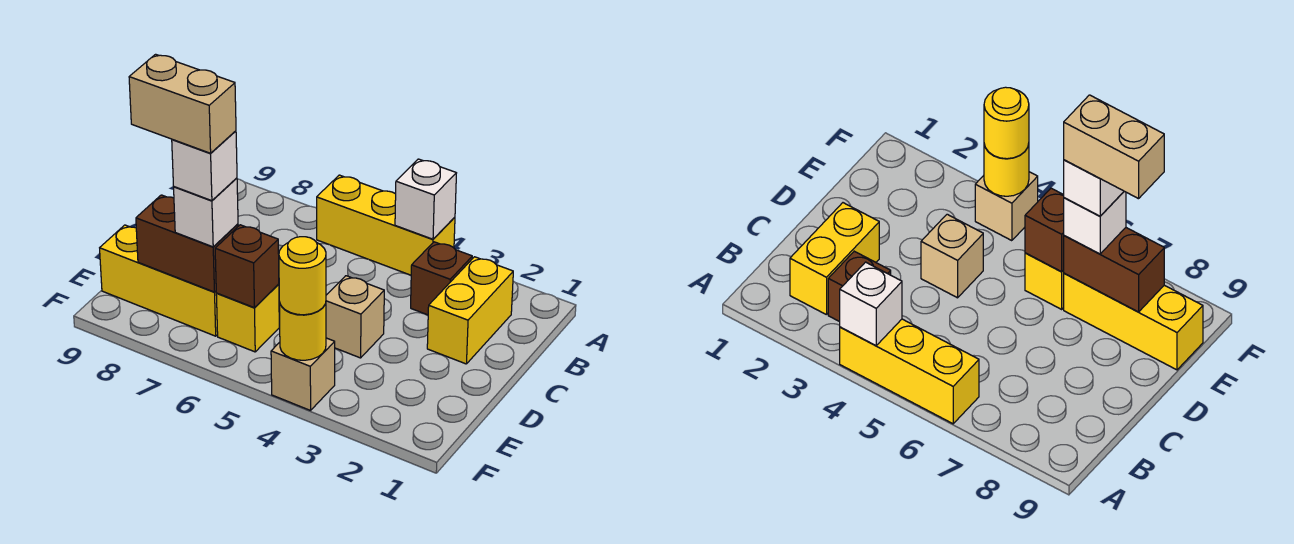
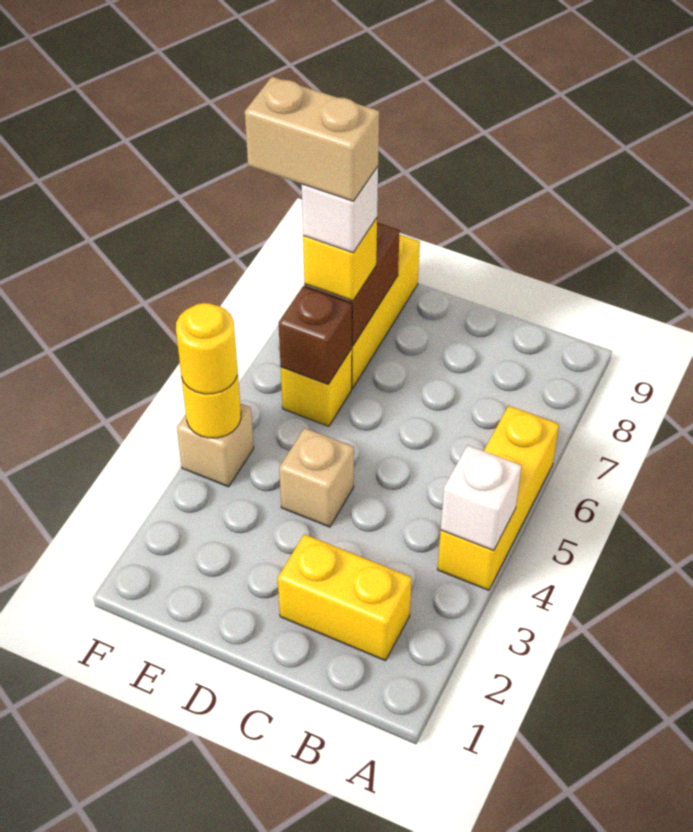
brown 1x1 brick [411,242,472,315] -> none
white 1x1 brick [174,178,238,247] -> yellow 1x1 brick [303,218,377,301]
tan 1x2 brick [129,54,236,153] -> tan 1x2 brick turned to [245,77,379,201]

